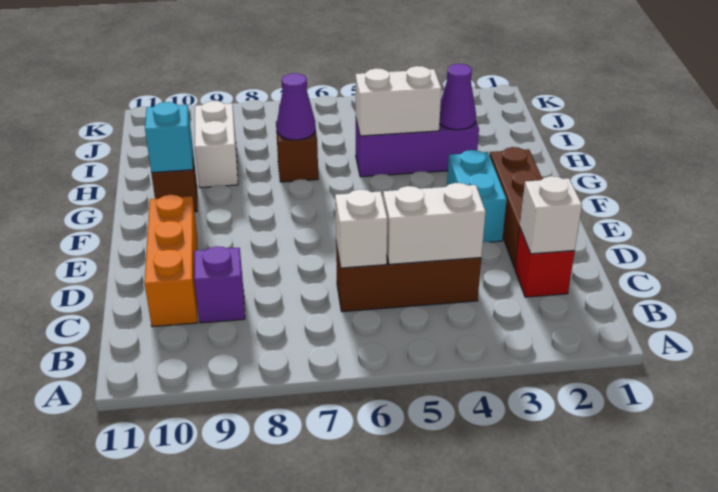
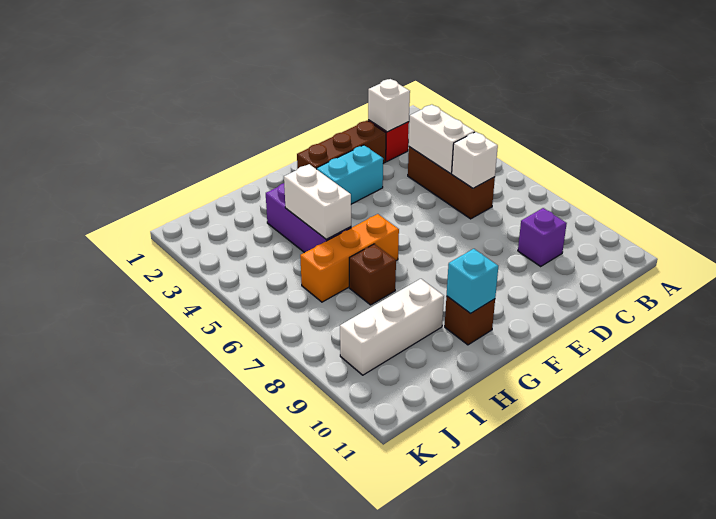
orange 1x3 brick [145,195,197,327] -> orange 1x3 brick moved to [300,214,399,302]
purple 1x1 cone [440,64,476,130] -> none
purple 1x1 cone [277,73,316,140] -> none
white 1x2 brick [195,101,238,188] -> white 1x3 brick [340,279,444,375]

